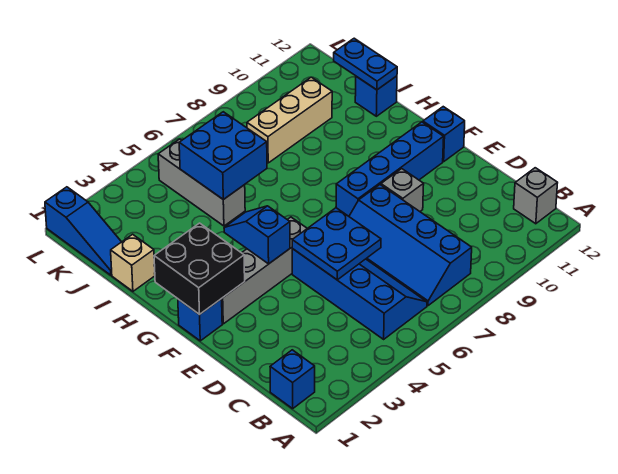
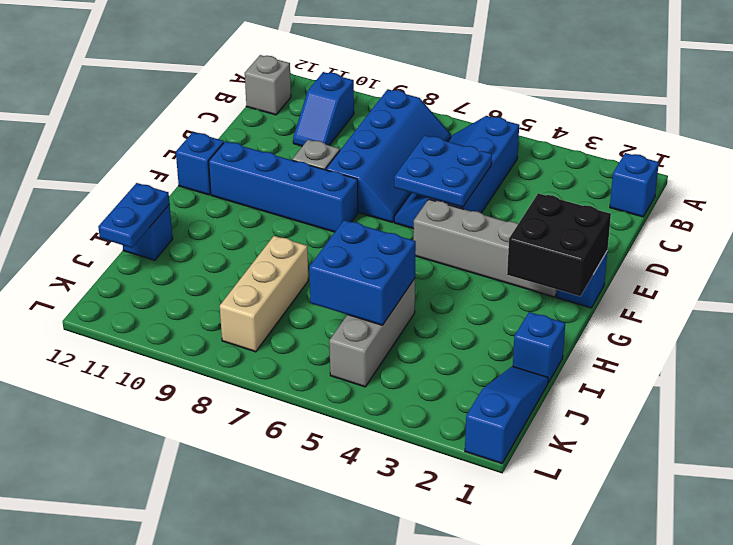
blue 1x2 slope [224,206,290,264] -> blue 1x2 slope moved to [293,72,354,146]
tan 1x1 brick [111,234,155,291] -> blue 1x1 brick [513,312,565,383]
tan 1x3 brick [247,77,332,163] -> tan 1x3 brick turned to [220,236,308,352]

